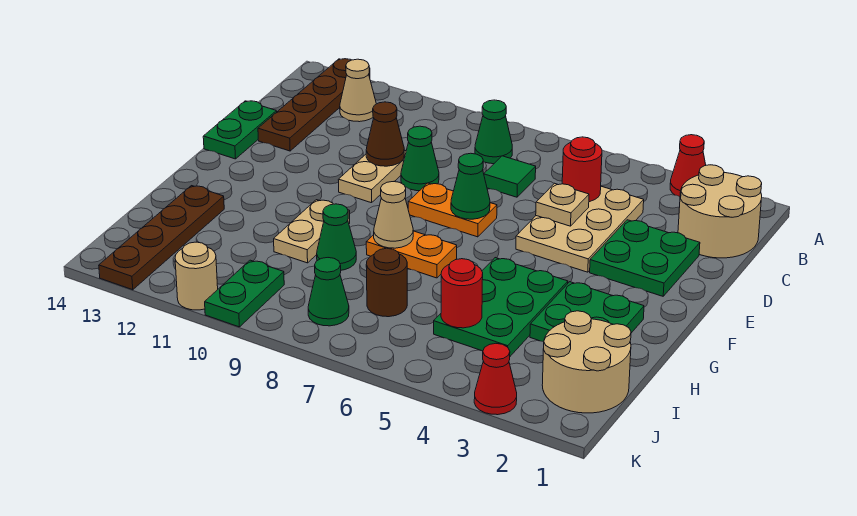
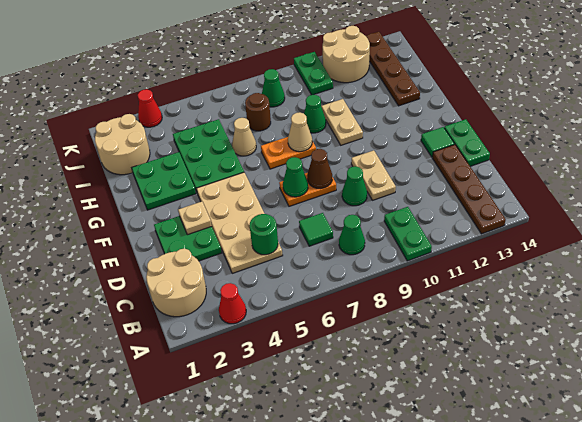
none -> green 1x2 plate [384,207,432,261]
tan 1x1 cone [340,59,376,122] -> tan 1x1 cone moved to [232,118,256,156]
tan 2x3 plate [516,186,644,272] -> tan 2x4 plate [196,172,283,273]
red 1x1 round brick [562,137,602,202] -> green 1x1 round brick [249,214,278,255]
tan 1x1 plate [536,183,589,226] -> tan 1x1 plate moved to [178,202,212,235]
brown 1x1 cone [366,102,404,166] -> brown 1x1 cone moved to [307,149,332,189]
none -> green 1x1 tile [421,127,455,157]
red 1x1 round brick [441,259,483,328] -> none
tan 1x1 round brick [175,242,218,310] -> tan 2x2 round brick [323,26,370,83]

